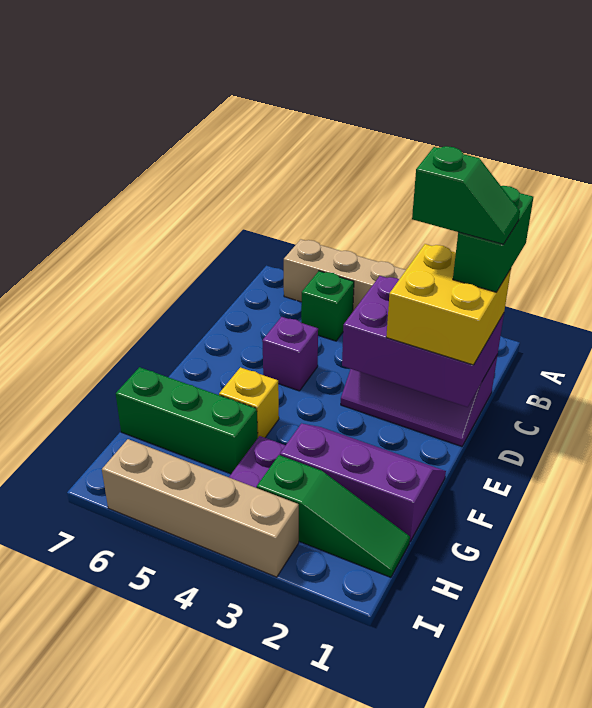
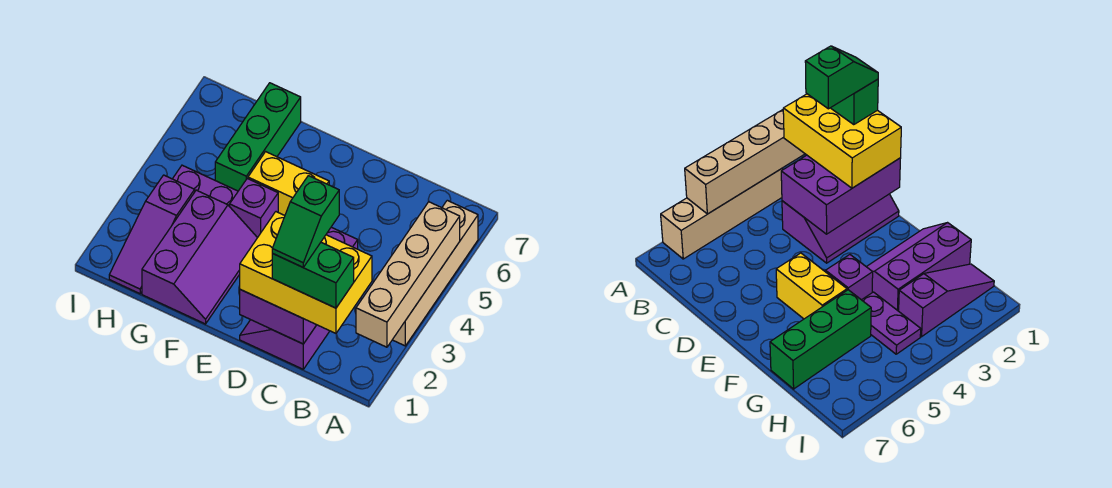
green 1x1 brick [301,271,354,341] -> none
yellow 2x2 brick [386,244,511,365] -> yellow 2x3 brick [240,212,372,333]
purple 1x1 brick [262,317,318,391] -> purple 1x1 brick moved to [229,179,278,238]
yellow 1x1 brick [219,367,279,438] -> yellow 1x2 brick [248,152,329,215]
green 1x3 slope [257,455,410,577] -> purple 1x3 slope [109,175,195,294]
tan 1x4 brick [102,439,299,577] -> tan 1x4 brick moved to [356,202,460,347]

